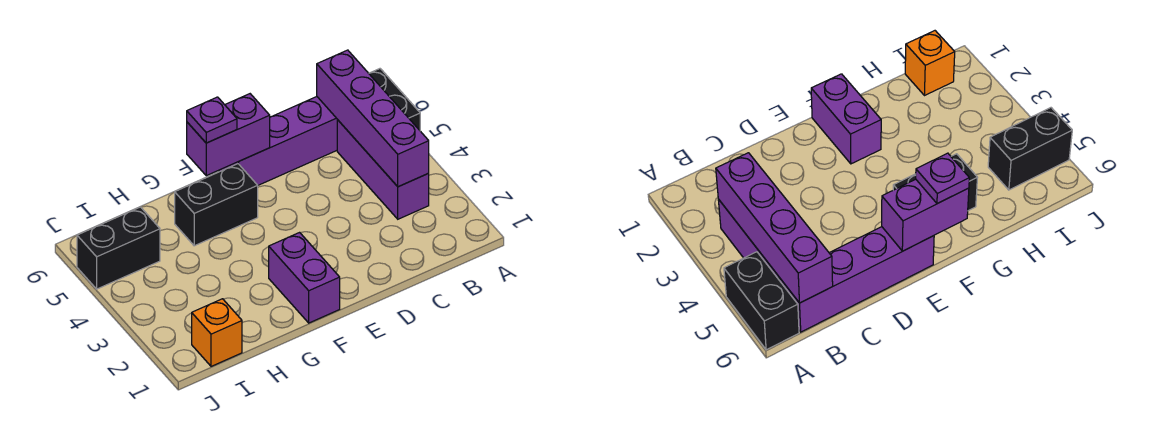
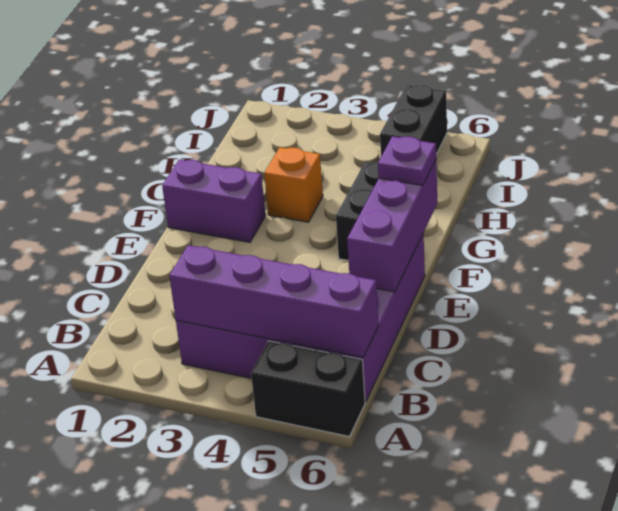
purple 1x2 brick [187,94,270,176] -> purple 1x3 brick [347,160,437,292]
orange 1x1 brick [192,299,242,366] -> orange 1x1 brick moved to [264,147,323,222]

